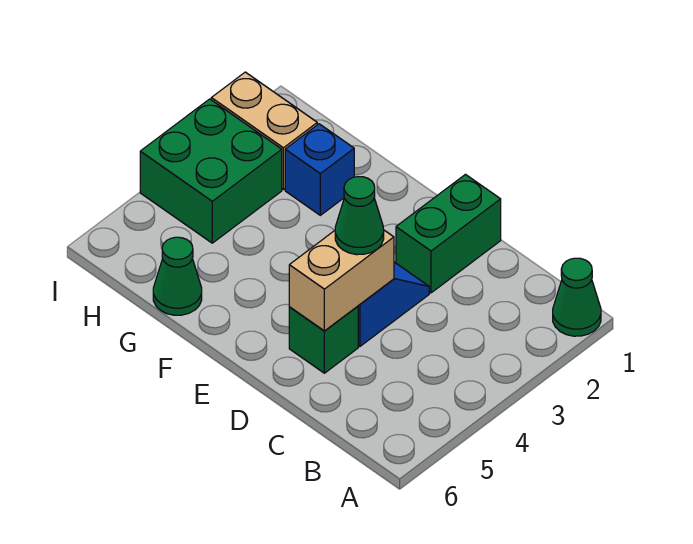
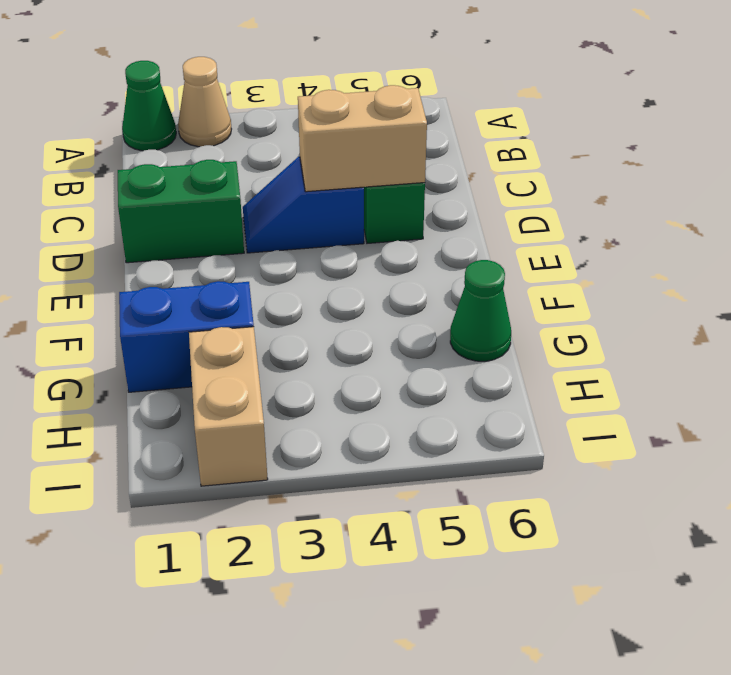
none -> tan 1x1 cone [178,57,231,147]
green 1x1 cone [335,177,384,255] -> none
blue 1x1 brick [285,124,354,215] -> blue 1x2 brick [119,281,254,392]
green 2x2 brick [140,99,282,243] -> none

